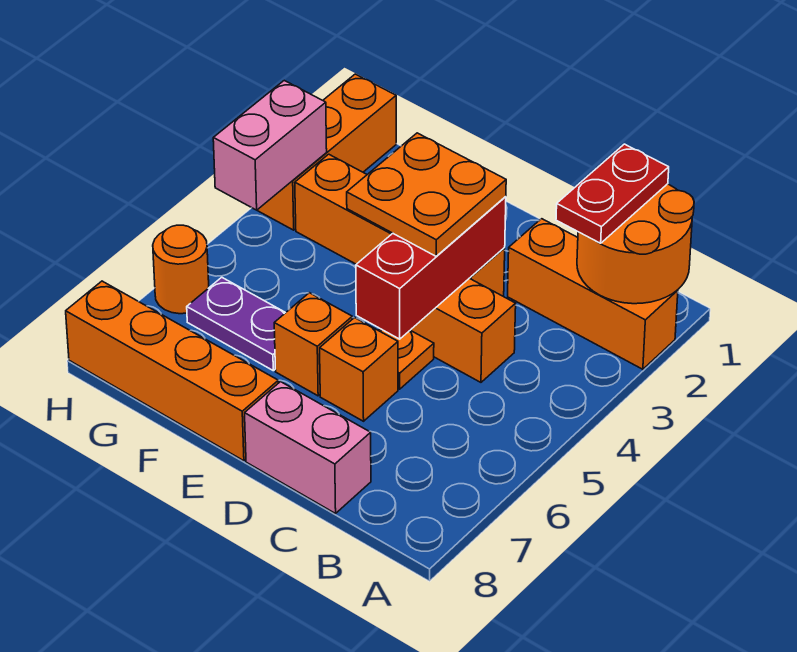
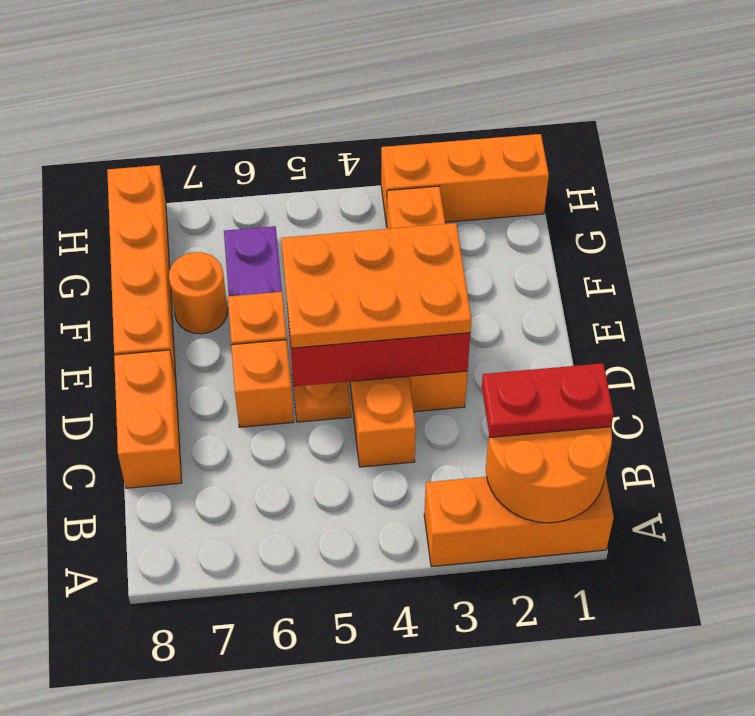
orange 1x3 brick [508,219,678,369] -> orange 1x3 brick turned to [424,474,614,567]
pink 1x2 brick [245,382,371,513] -> orange 1x2 brick [114,350,182,488]
orange 2x2 plate [347,133,506,256] -> orange 2x3 plate [281,223,471,348]
pink 1x2 brick [213,81,327,210] -> none
orange 1x1 round brick [153,225,209,314] -> orange 1x1 round brick moved to [169,252,228,334]

